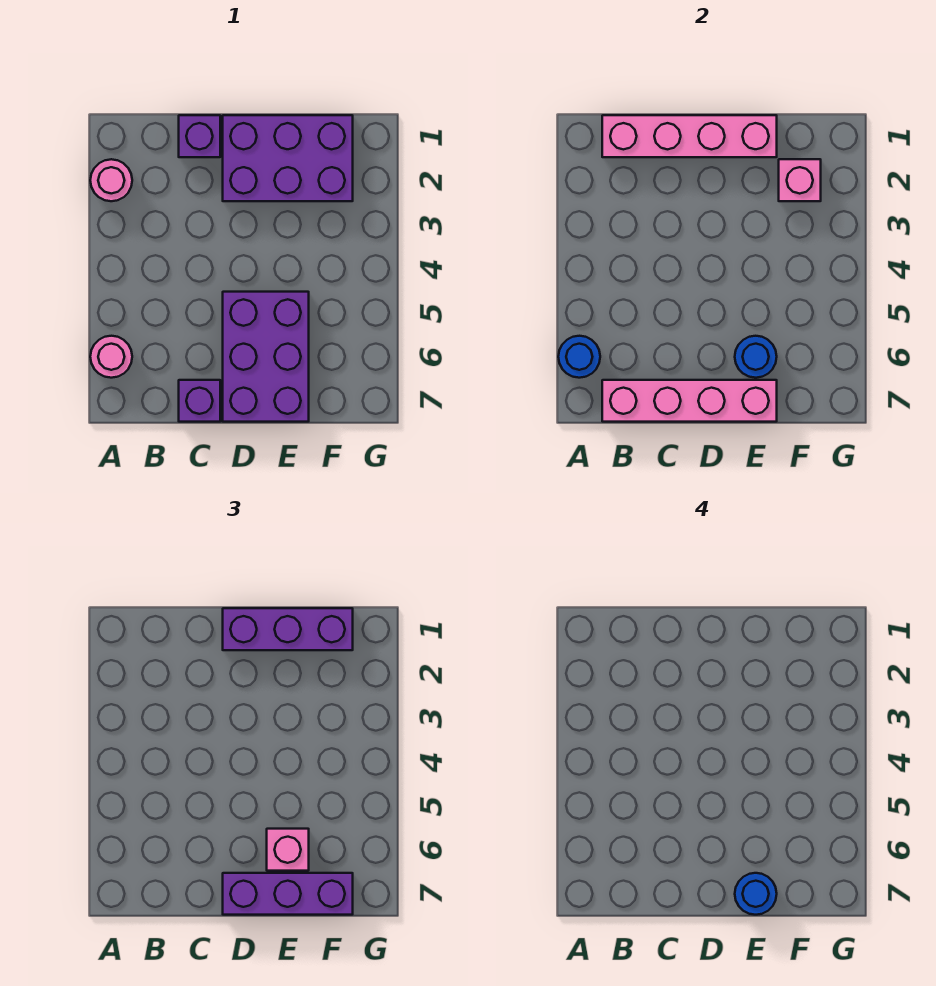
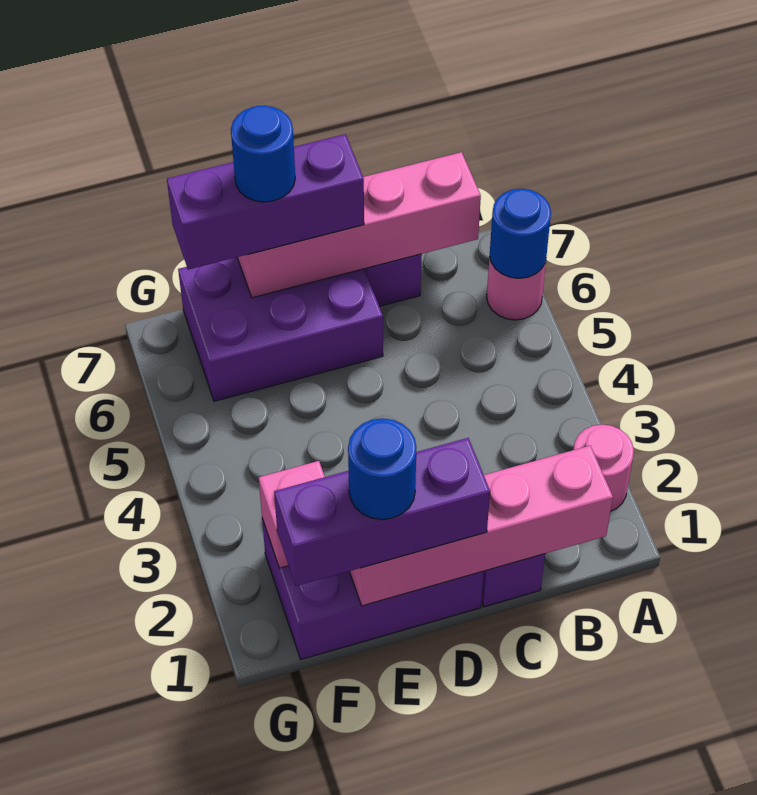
purple 2x3 brick [223,292,309,422] -> purple 2x3 brick turned to [178,257,383,401]
blue 1x1 round brick [735,336,777,378] -> blue 1x1 round brick moved to [348,418,416,520]
pink 1x1 brick [267,829,309,871] -> none

